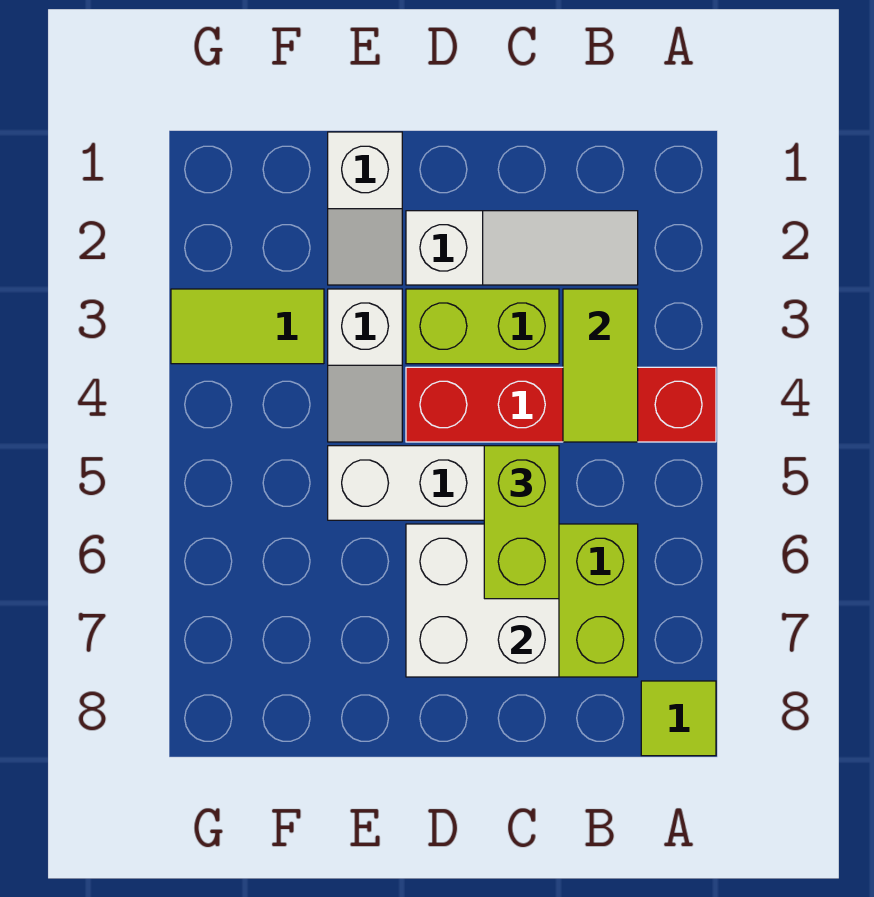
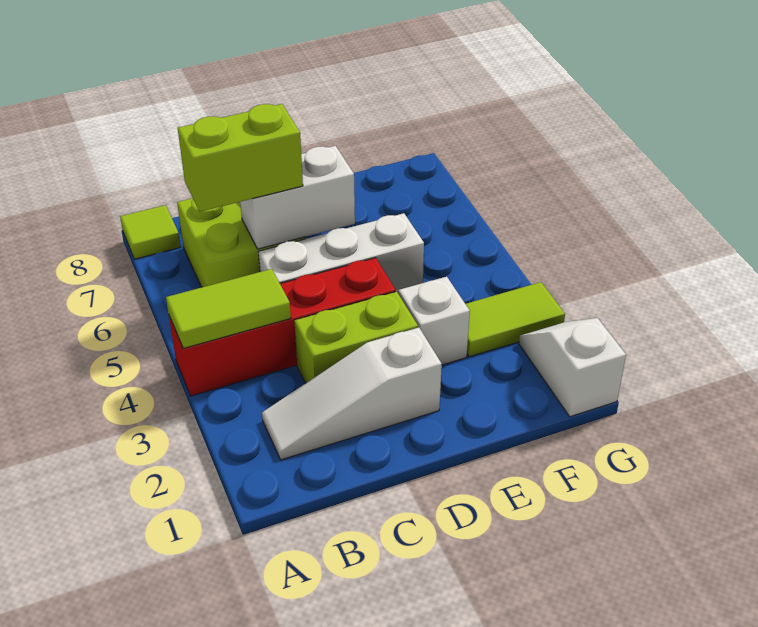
lime 1x2 tile [563,289,638,442] -> lime 1x2 tile turned to [166,269,291,348]
lime 1x2 brick [484,446,559,599] -> lime 1x2 brick turned to [178,104,303,212]
white 2x2 brick [406,524,559,677] -> white 1x2 brick [240,146,355,249]
white 1x2 slope [328,132,402,285] -> white 1x2 slope moved to [519,318,626,417]

